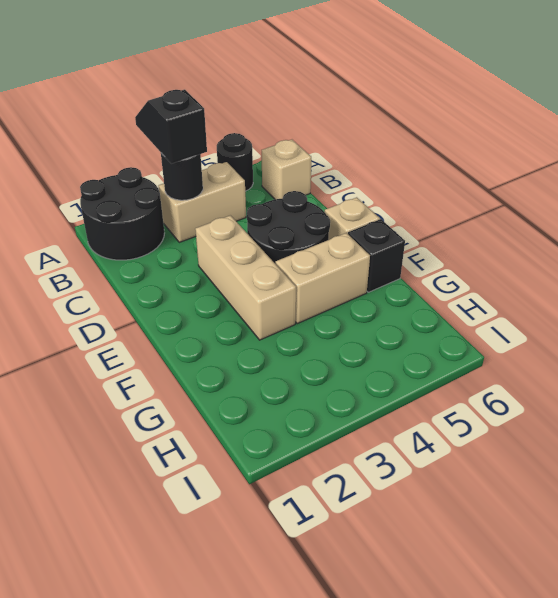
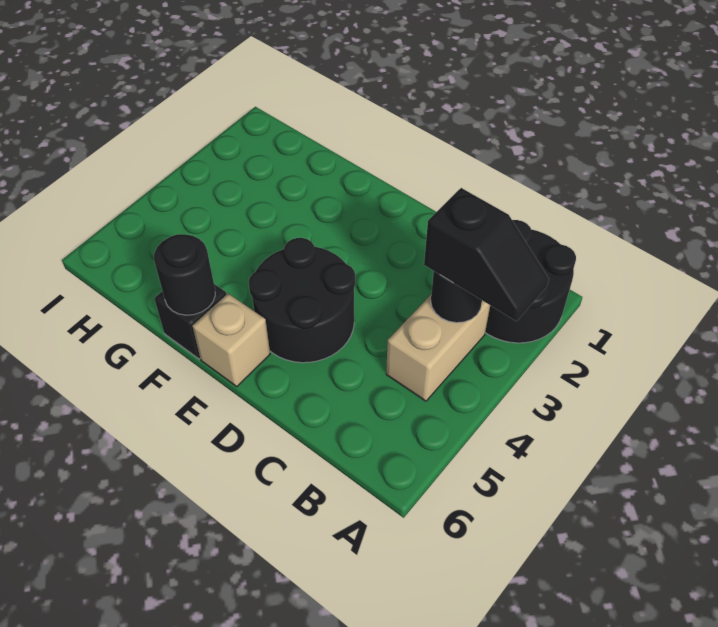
black 1x1 round brick [217,133,253,191] -> black 1x1 round brick moved to [154,234,215,315]
tan 1x1 brick [262,140,311,199] -> none
tan 1x3 brick [195,215,296,340] -> none
tan 1x2 brick [275,233,370,324] -> none

